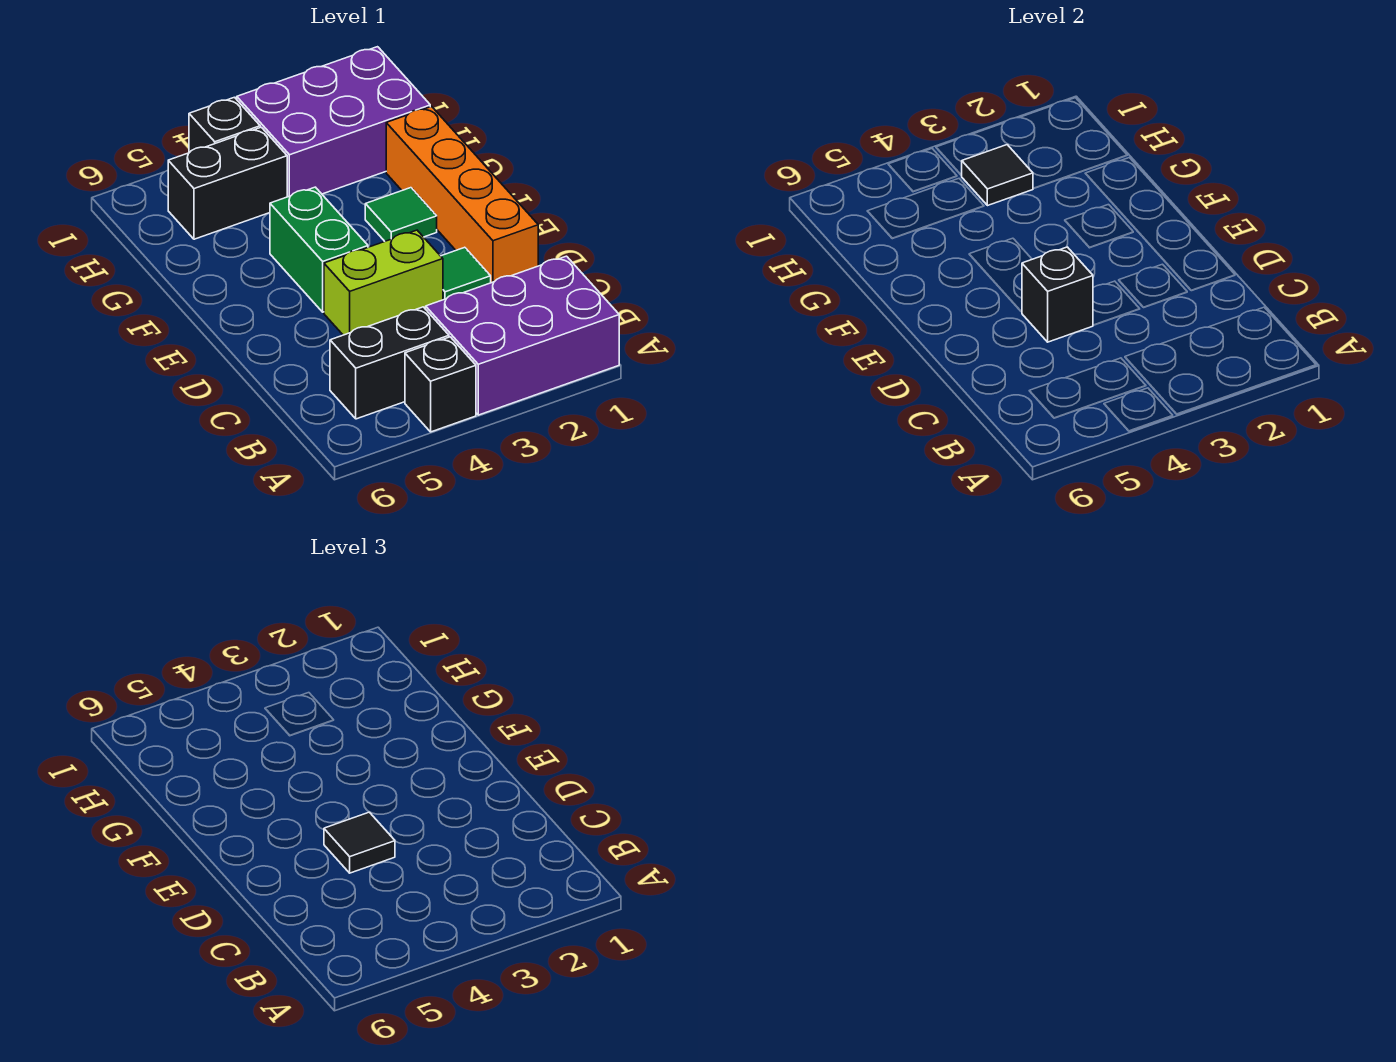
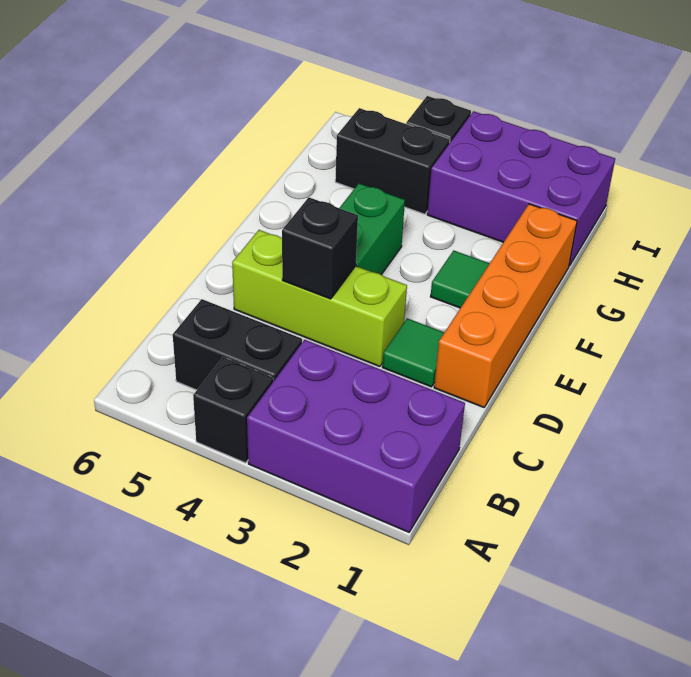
lime 1x2 brick [324,230,443,335] -> lime 1x3 brick [232,230,407,367]
black 1x1 tile [324,812,395,873] -> none
black 1x1 tile [961,145,1033,206] -> none

